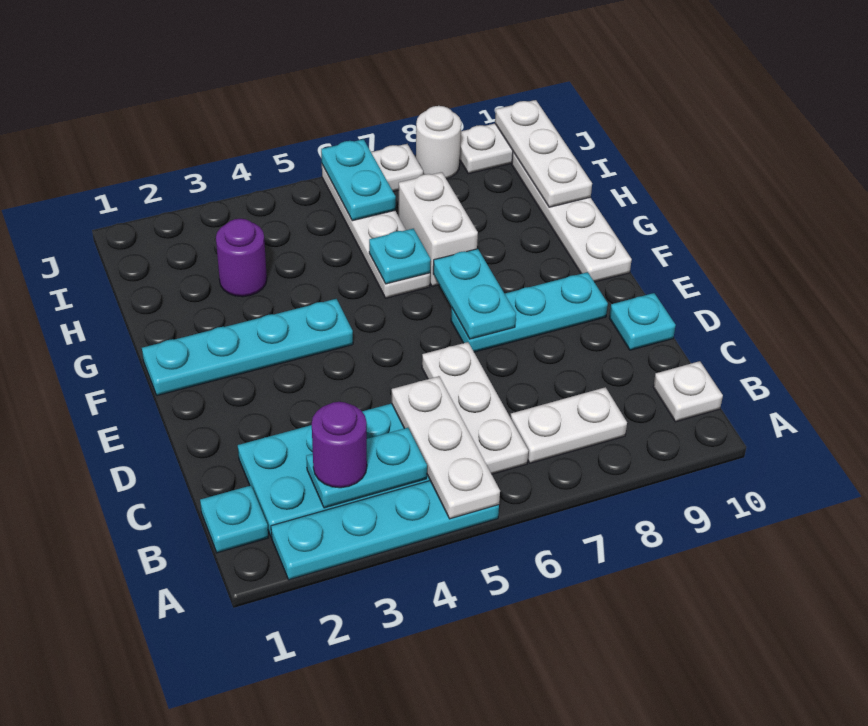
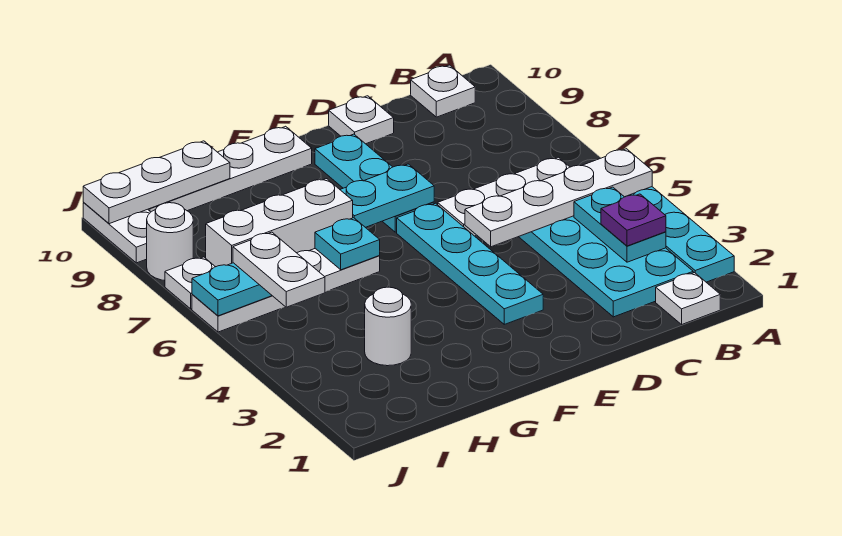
white 1x3 plate [392,376,500,519] -> white 1x4 plate [465,149,652,247]
cyan 1x1 plate [200,486,268,553] -> white 1x1 plate [656,273,720,324]
purple 1x1 round brick [312,402,367,488] -> purple 1x1 plate [601,194,666,246]
white 1x2 plate [510,387,627,463] -> white 1x2 plate moved to [233,232,325,307]
cyan 1x1 plate [609,293,676,350] -> white 1x1 plate [329,96,394,144]
cyan 1x4 plate [142,299,353,396] -> cyan 1x4 plate moved to [397,203,543,324]
white 1x2 brick [398,172,478,287] -> white 1x3 brick [206,179,353,267]
purple 1x1 round brick [216,219,267,297] -> white 1x1 round brick [365,287,411,366]

